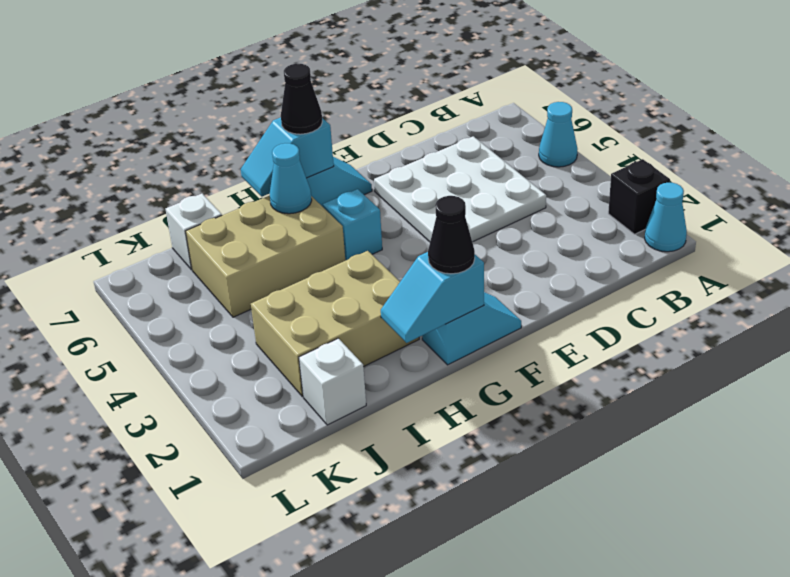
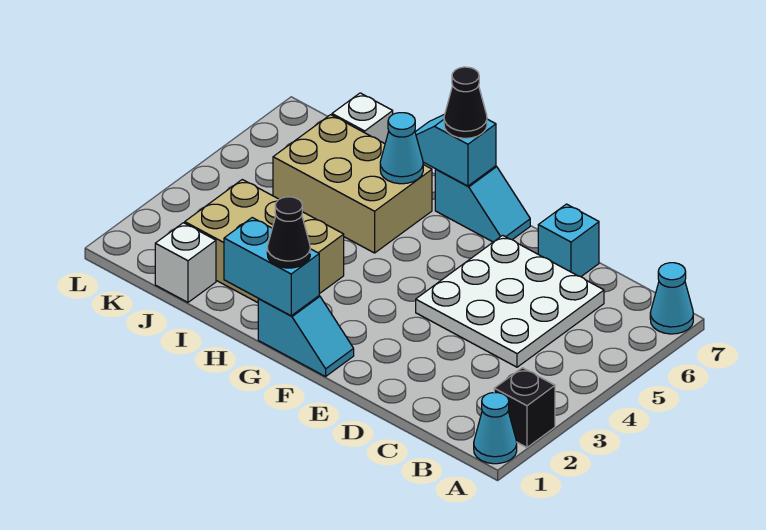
cyan 1x1 cone [539,102,577,167] -> cyan 1x1 cone moved to [650,263,693,334]
cyan 1x2 slope [381,252,484,343] -> cyan 1x2 brick [224,218,319,316]
cyan 1x1 brick [322,189,382,261] -> cyan 1x1 brick moved to [538,204,599,277]

